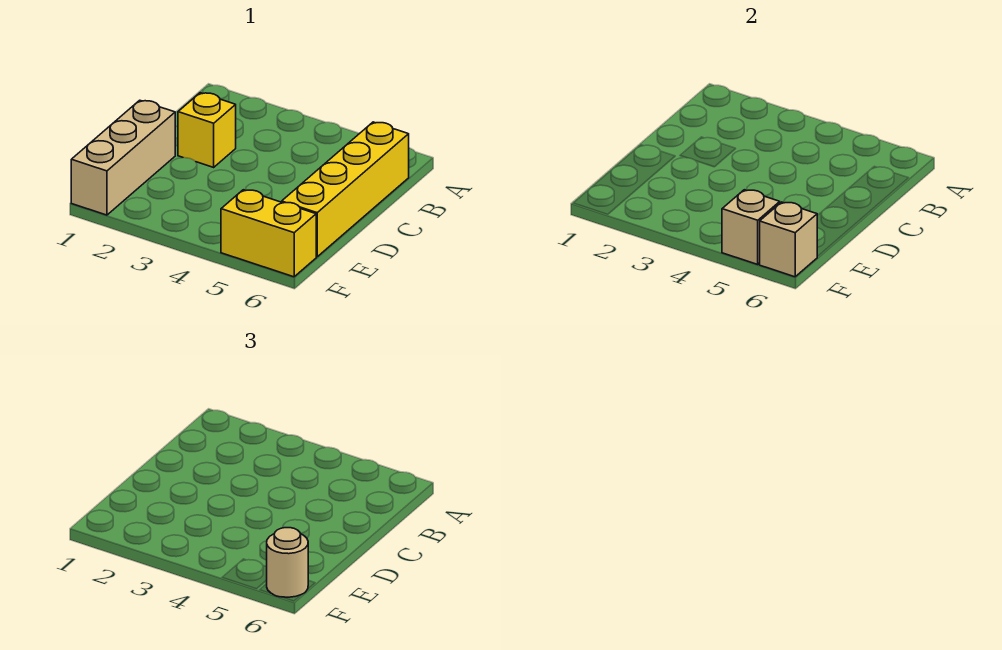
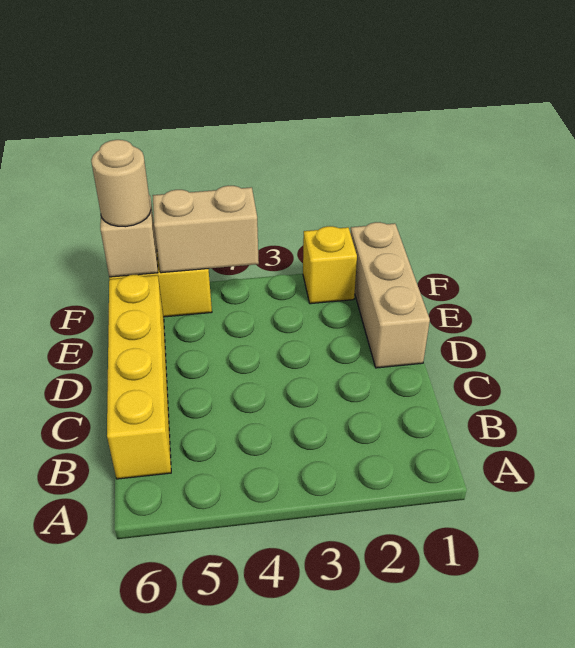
yellow 1x1 brick [178,93,236,167] -> yellow 1x1 brick moved to [303,226,357,304]
tan 1x1 brick [722,190,780,264] -> tan 1x2 brick [153,186,259,273]

